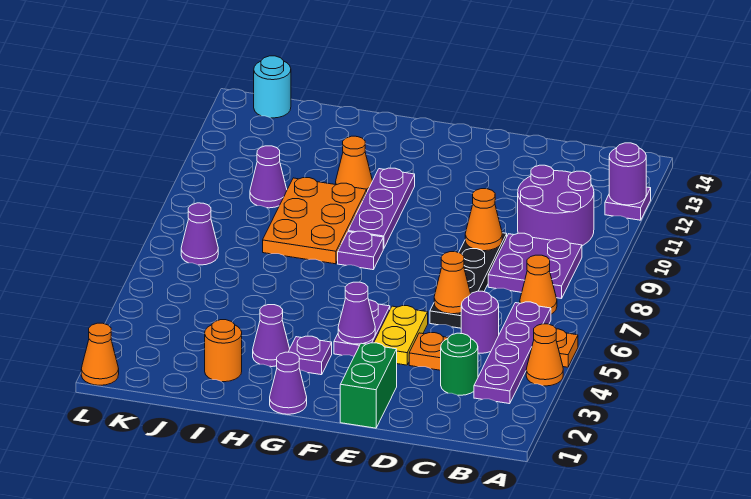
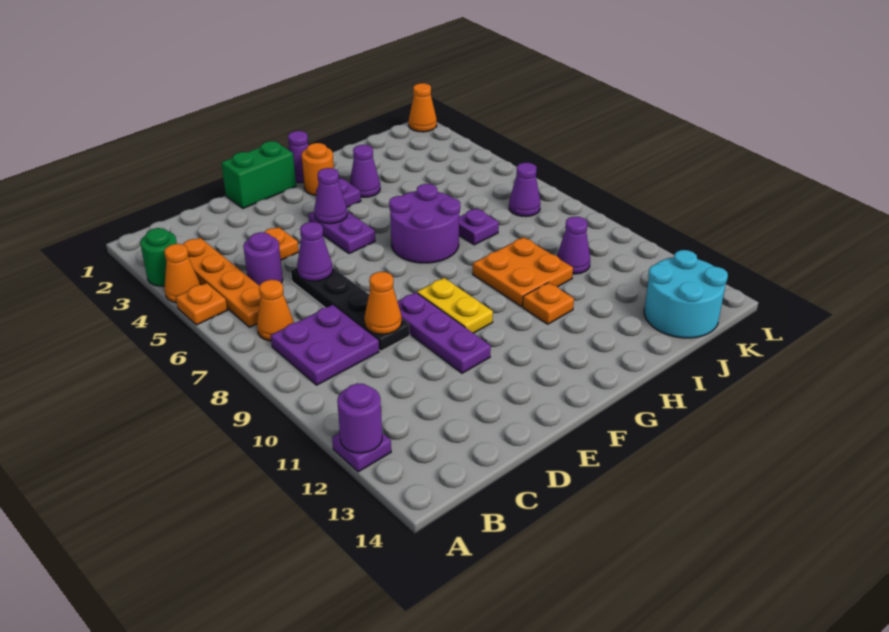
purple 1x4 plate [474,302,551,404] -> orange 1x4 plate [183,238,261,327]
purple 2x2 round brick [518,165,594,246] -> purple 2x2 round brick moved to [389,184,460,263]
green 1x1 round brick [441,333,478,395] -> green 1x1 round brick moved to [140,228,177,286]
orange 1x1 cone [434,252,471,314] -> purple 1x1 cone [297,222,333,281]
green 1x2 brick [340,343,397,428] -> green 1x2 brick turned to [221,141,296,208]
yellow 1x2 plate [374,306,428,365] -> yellow 1x2 plate moved to [417,278,493,333]
purple 1x1 plate [338,231,383,270] -> purple 1x1 plate moved to [459,209,499,245]
purple 1x3 plate [348,168,415,249] -> purple 1x3 plate moved to [397,292,491,373]
orange 2x3 plate [263,178,367,264] -> orange 2x2 plate [473,237,573,307]
orange 1x1 cone [336,136,372,191] -> orange 1x1 plate [523,282,574,324]
orange 1x1 round brick [205,320,242,382] -> orange 1x1 round brick moved to [301,143,334,195]
cyan 1x1 round brick [254,56,291,118] -> cyan 2x2 round brick [644,250,728,338]

